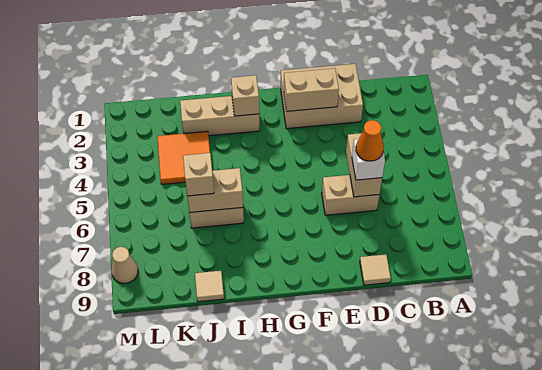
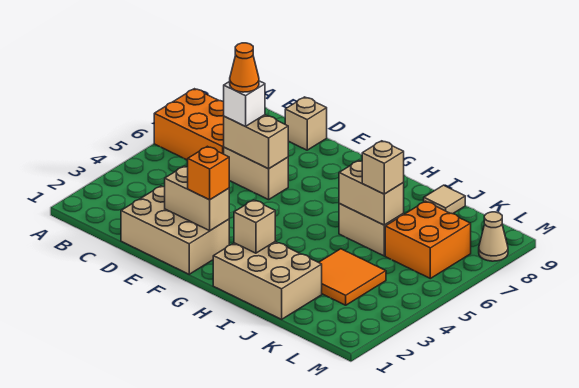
none -> orange 2x3 brick [154,89,224,160]
tan 1x2 brick [346,133,382,197] -> tan 1x2 brick turned to [224,115,288,169]
tan 1x1 tile [360,254,391,285] -> tan 1x1 brick [285,97,327,150]
none -> orange 1x1 brick [188,146,229,200]
tan 1x3 brick [180,96,259,136] -> tan 2x3 brick [213,242,322,319]
none -> orange 2x2 brick [385,201,471,278]

